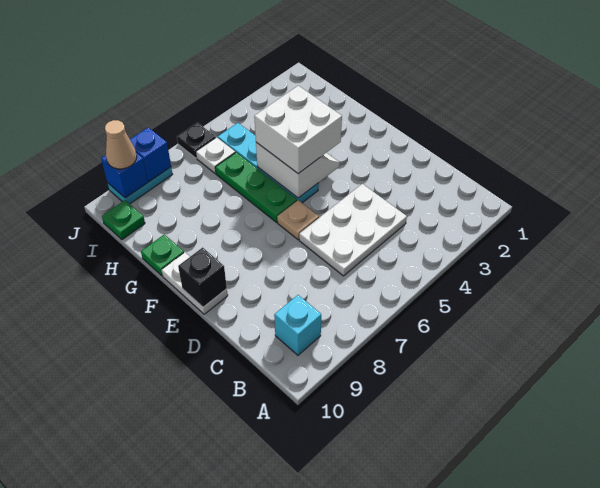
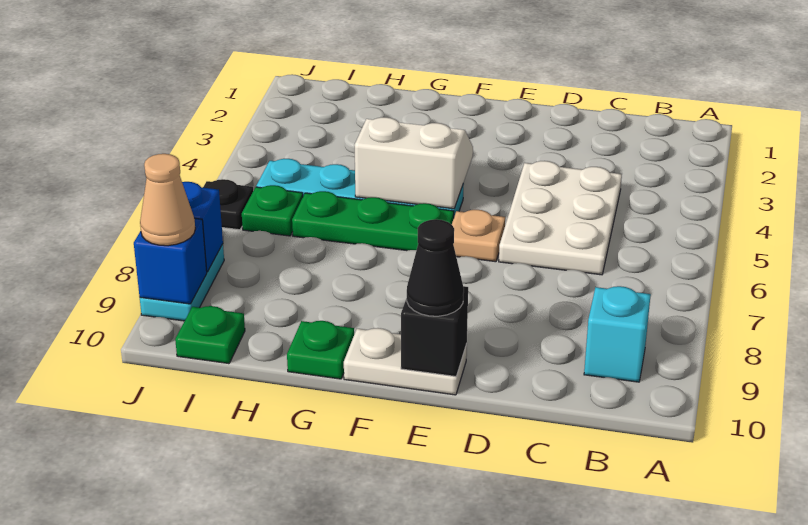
none -> black 1x1 cone [407,219,464,316]
white 2x2 brick [254,86,342,174] -> none
white 1x1 plate [196,137,235,174] -> green 1x1 plate [242,185,303,236]

